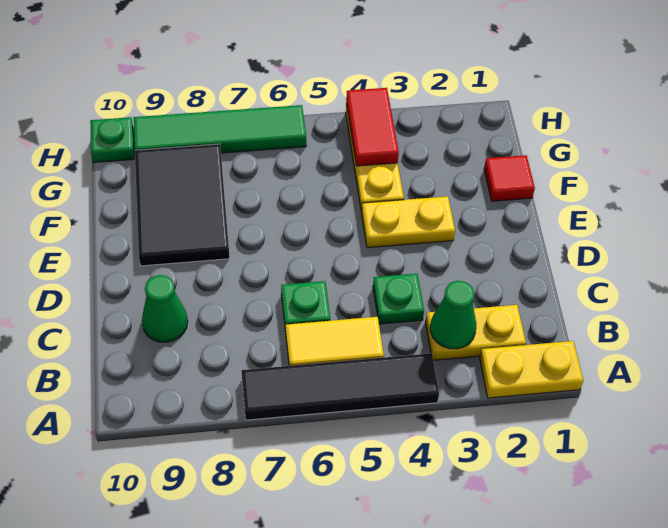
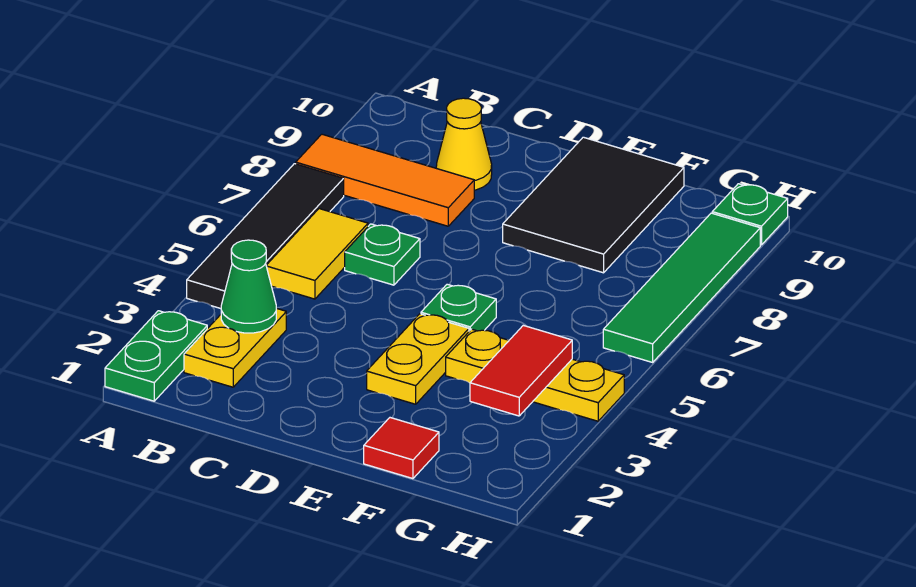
yellow 1x2 plate [480,341,583,398] -> green 1x2 plate [105,311,207,401]
none -> orange 1x3 tile [296,134,474,226]
green 1x1 plate [373,274,424,324] -> green 1x1 plate moved to [421,284,496,331]
green 1x1 cone [142,275,188,342] -> yellow 1x1 cone [436,98,492,190]
black 2x3 tile [135,144,230,266] -> black 2x3 tile turned to [503,137,684,273]
red 1x2 tile [346,88,399,166] -> red 1x2 tile turned to [470,325,572,416]

